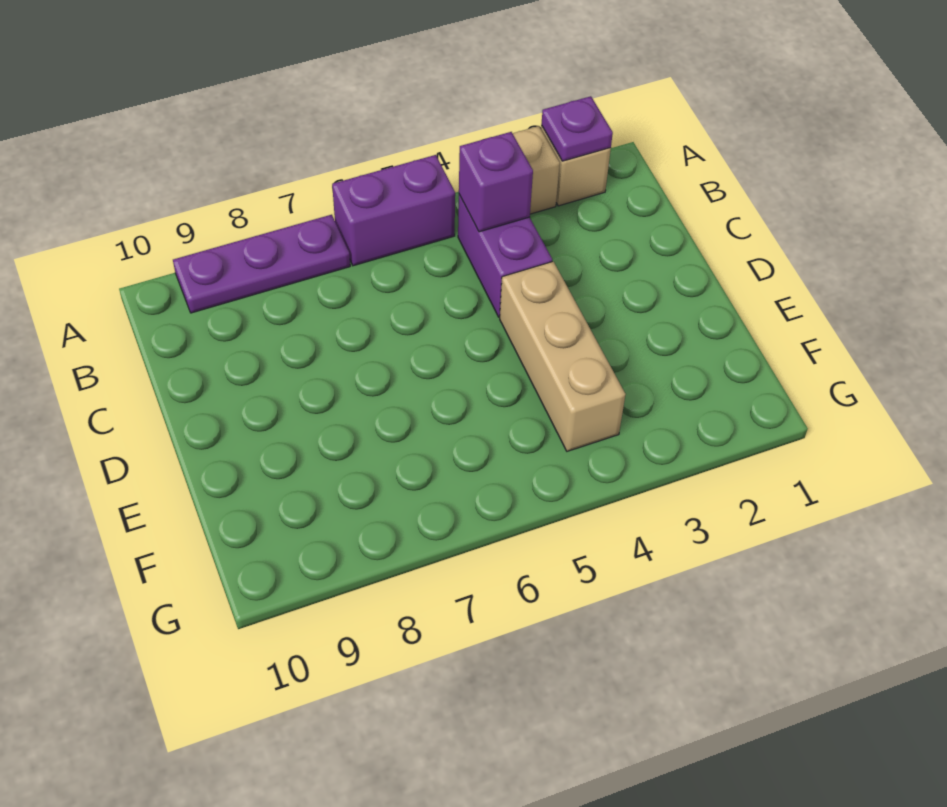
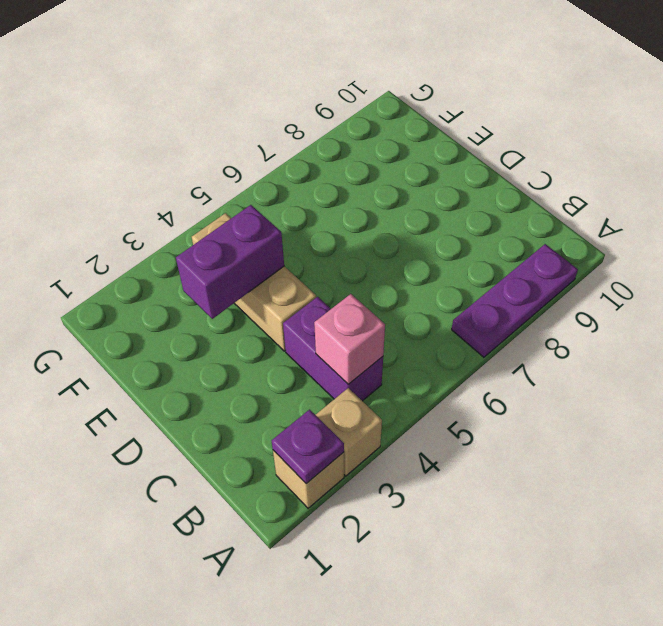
purple 1x2 brick [332,155,455,266] -> purple 1x2 brick moved to [176,205,284,319]
purple 1x1 brick [459,132,533,232] -> pink 1x1 brick [314,294,385,384]

